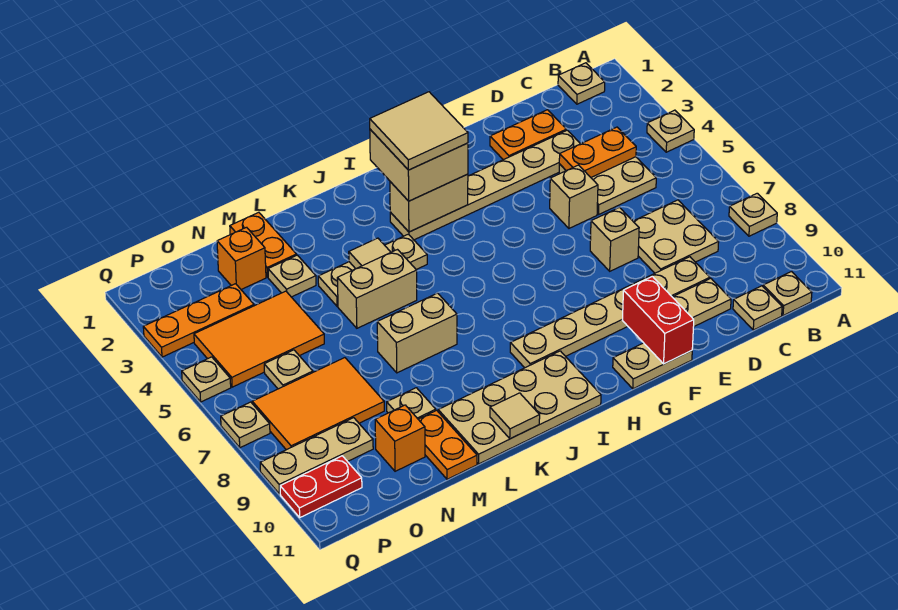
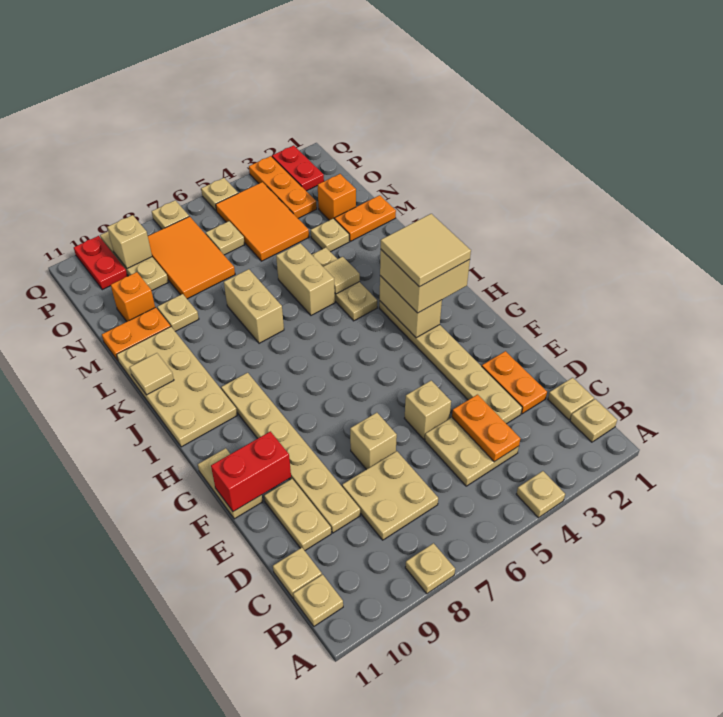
none -> tan 1x1 plate [548,378,594,420]
none -> red 1x2 plate [272,145,324,191]
none -> tan 1x1 brick [107,215,152,268]

